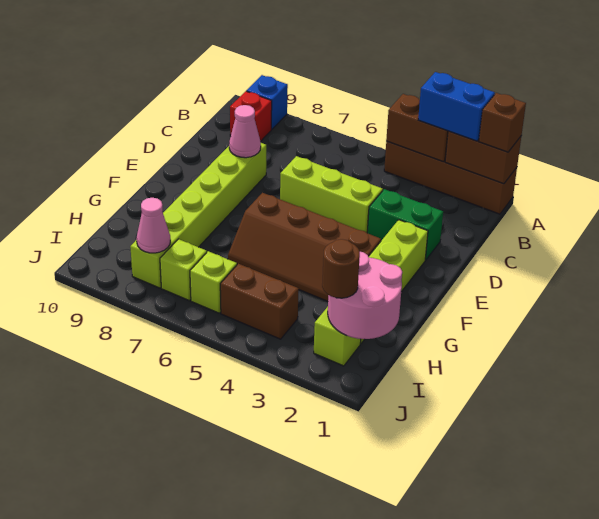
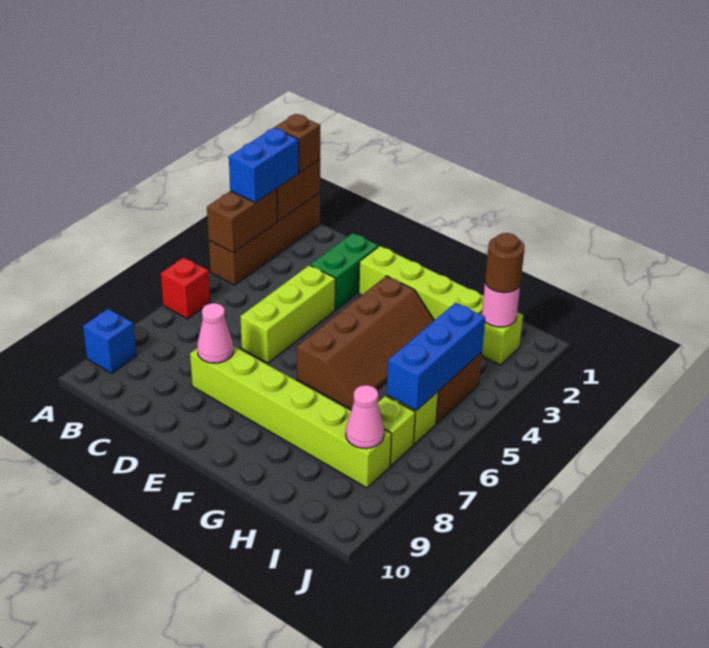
red 1x1 brick [230,91,272,141] -> red 1x1 brick moved to [161,258,210,319]
pink 2x2 round brick [328,252,402,339] -> pink 1x1 round brick [482,283,520,327]
none -> blue 1x3 brick [387,303,485,410]

